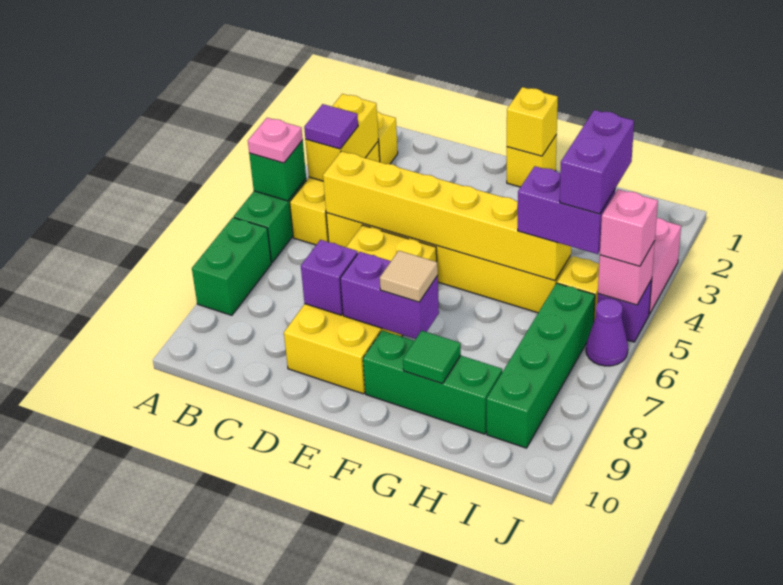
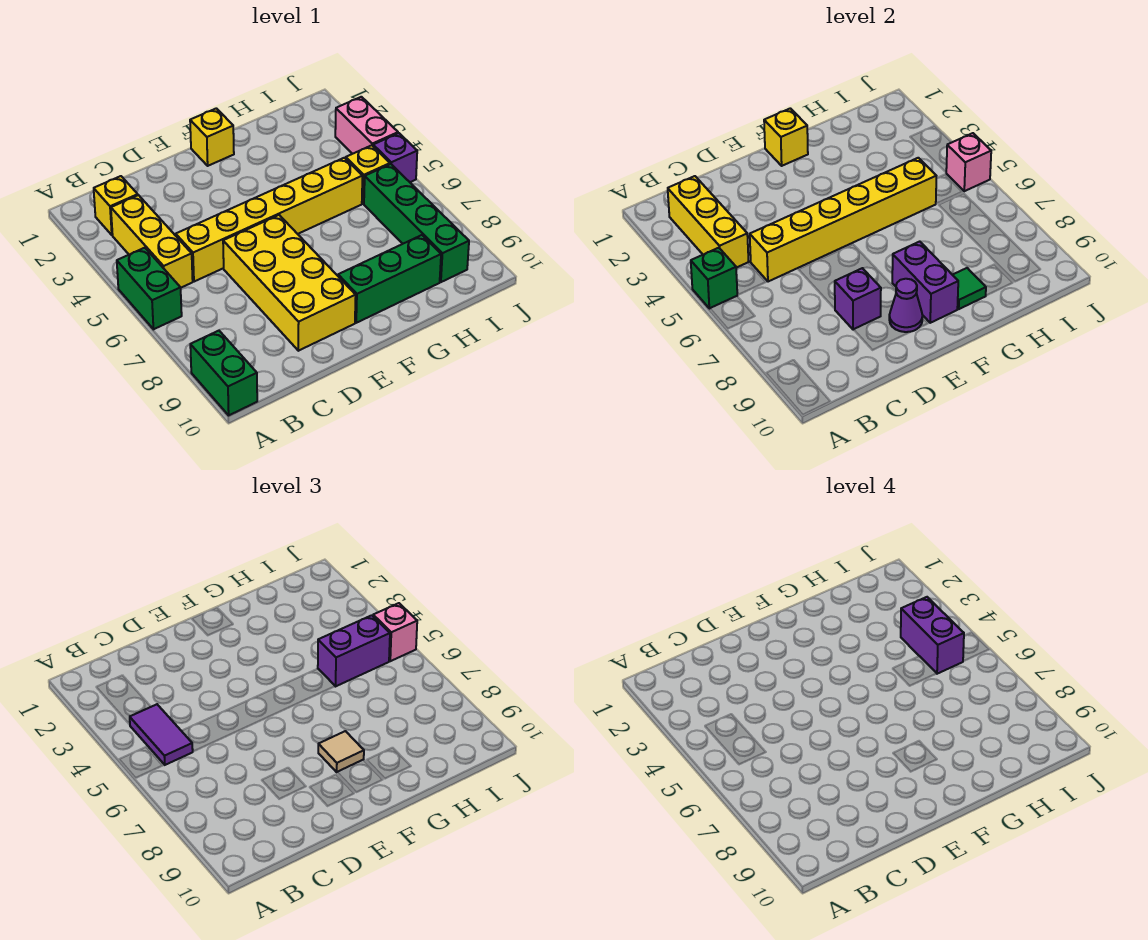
pink 1x1 plate [248,118,303,163] -> none
green 1x2 brick [192,218,271,315] -> green 1x2 brick moved to [190,331,257,415]
yellow 1x2 brick [306,94,379,181] -> yellow 1x3 brick [668,176,749,268]
purple 1x1 tile [304,104,358,149] -> purple 1x2 tile [130,704,193,765]
purple 1x2 brick [340,252,439,339] -> purple 1x2 brick turned to [892,242,958,323]
purple 1x1 cone [586,299,628,366] -> purple 1x1 cone moved to [889,279,922,332]

